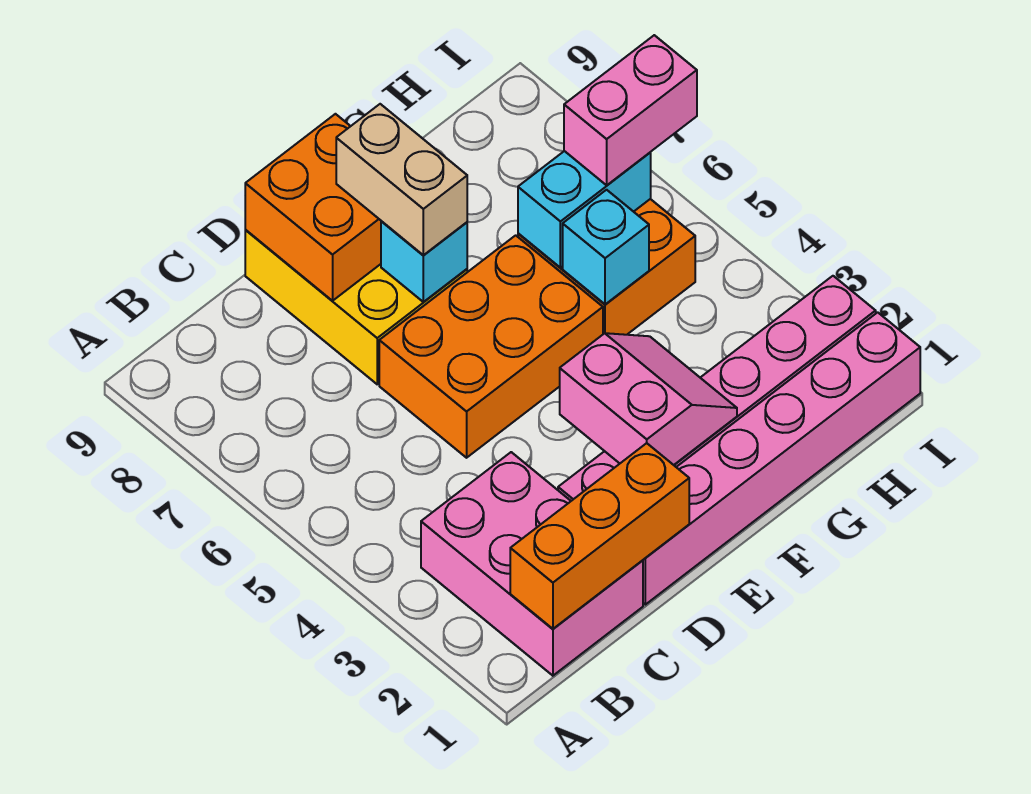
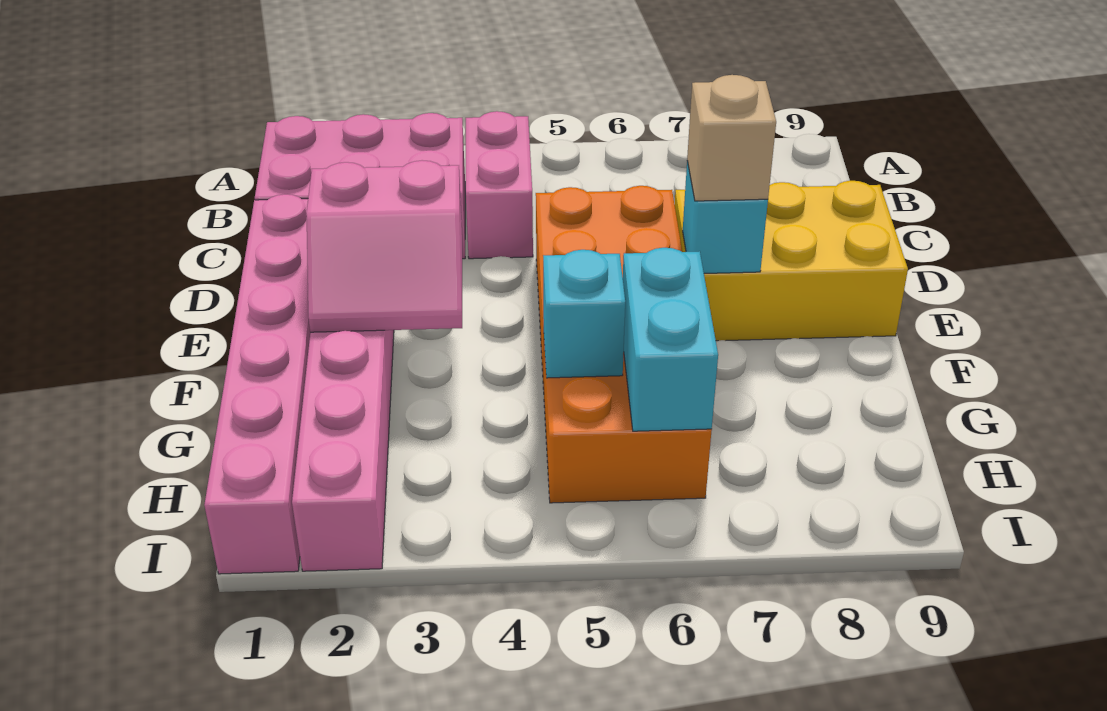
orange 1x3 brick [510,443,689,629] -> none
orange 2x2 brick [245,114,381,301] -> none
tan 1x2 brick [336,104,467,255] -> tan 1x1 brick [687,75,776,201]
pink 1x2 brick [564,35,697,185] -> pink 1x2 brick moved to [466,111,533,259]

